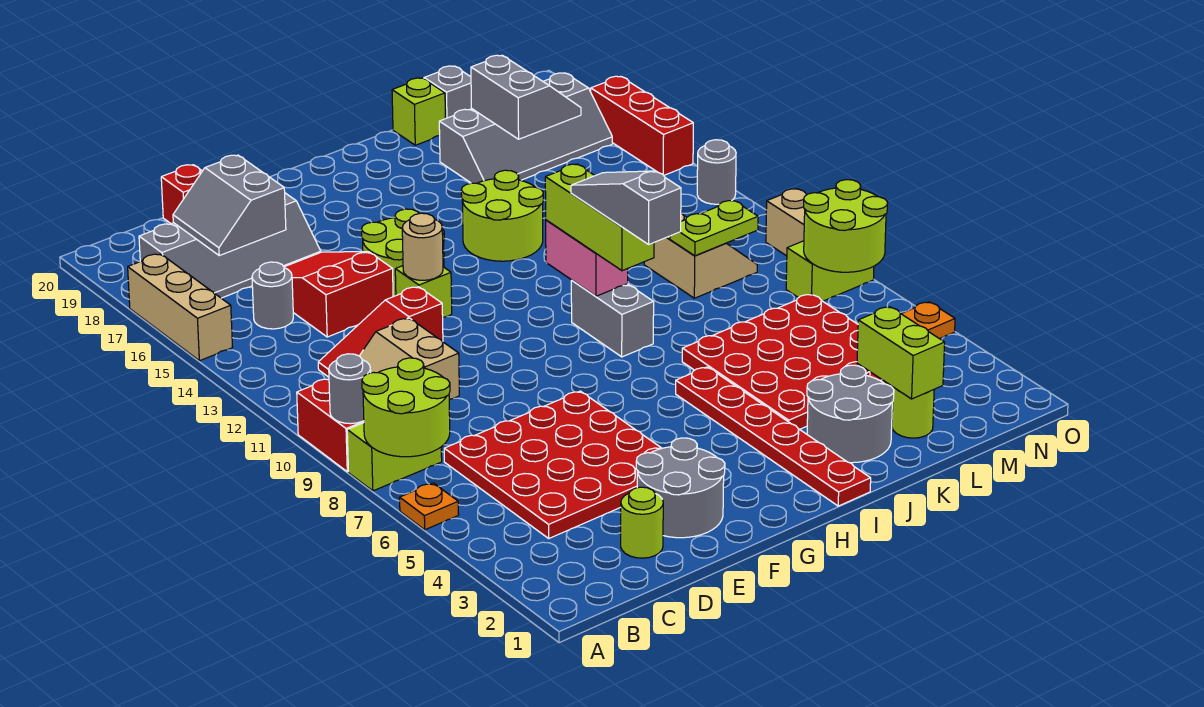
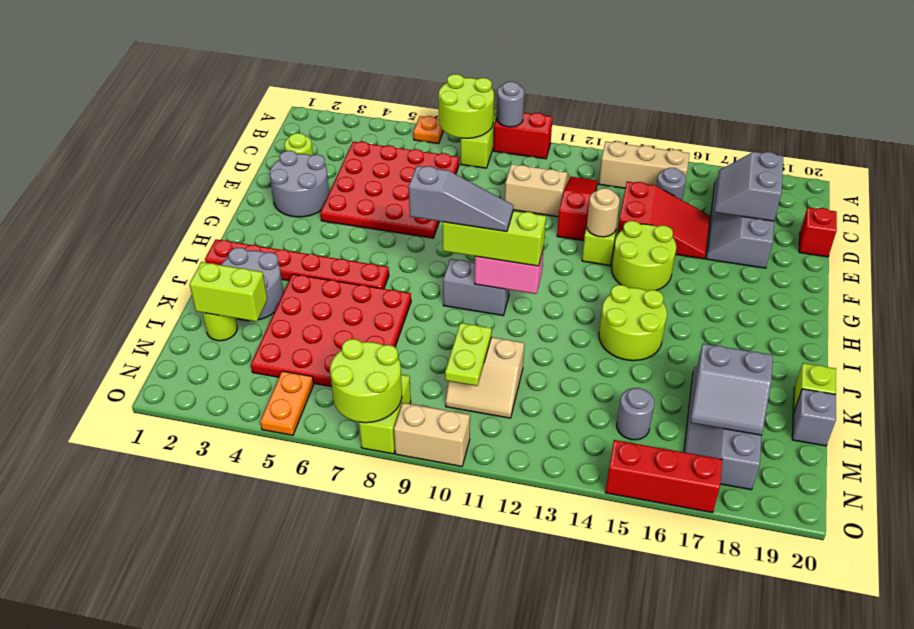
tan 1x3 brick [128,254,233,361] -> tan 1x3 brick moved to [599,142,690,188]
grey 2x2 slope [173,155,286,256] -> grey 2x2 slope turned to [714,152,783,221]
grey 1x1 round brick [697,140,736,204] -> grey 1x1 round brick moved to [617,388,654,440]

